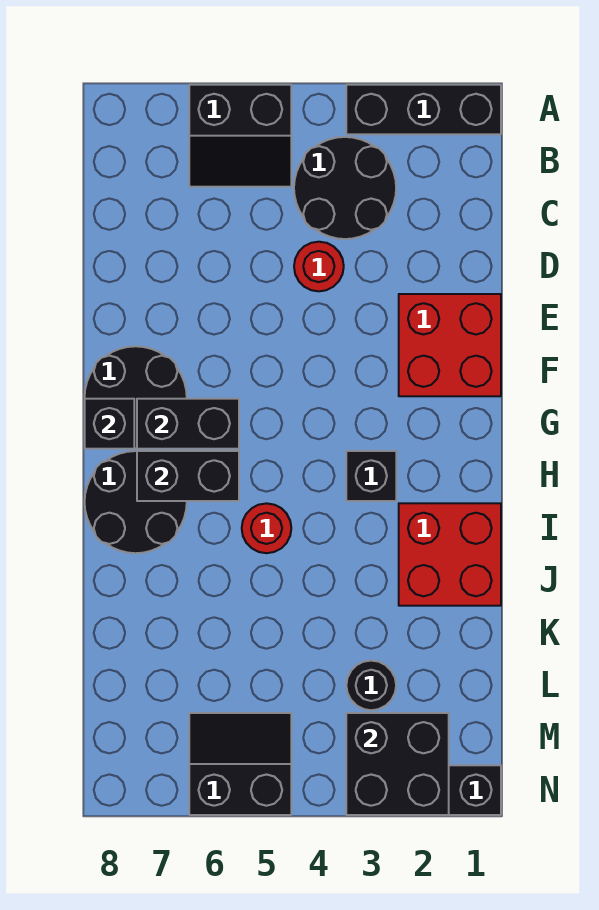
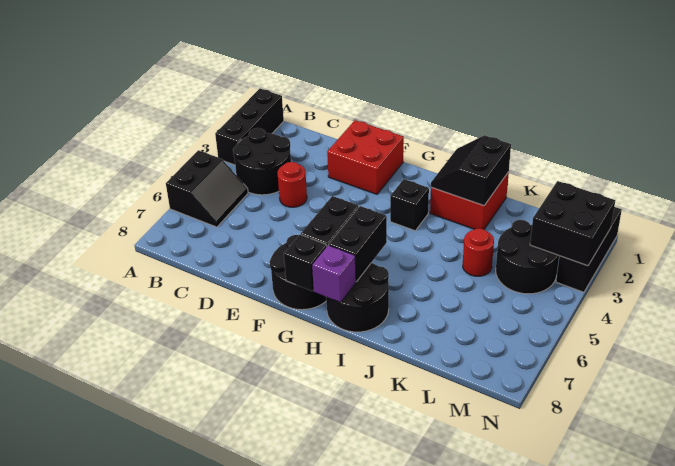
none -> purple 1x1 brick [312,245,356,303]
red 1x1 round brick [242,503,291,553] -> red 1x1 round brick moved to [463,228,494,276]
black 1x1 round brick [346,661,396,710] -> black 2x2 round brick [496,220,559,294]
black 2x2 slope [189,713,291,815] -> black 2x2 slope moved to [431,135,511,206]

